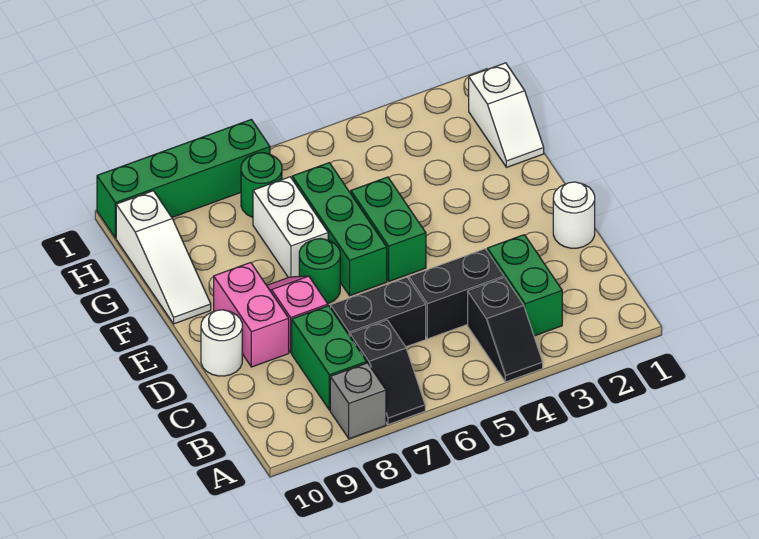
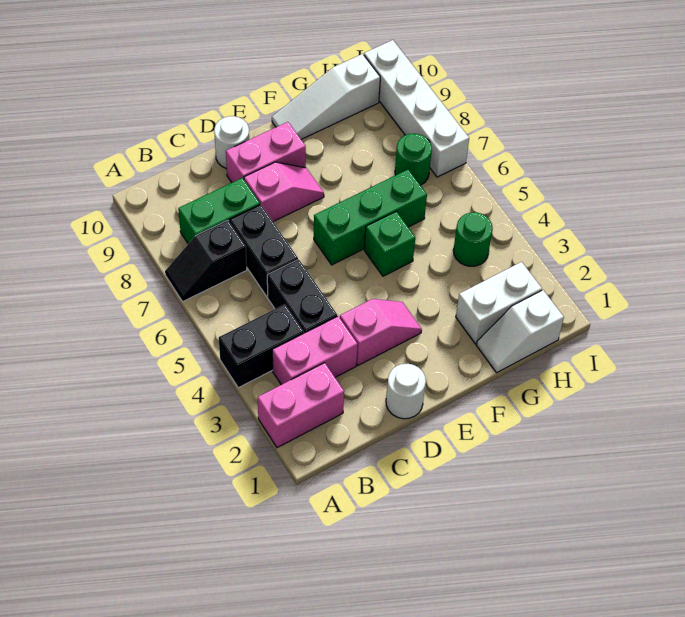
none -> pink 1x2 brick [258,363,344,448]
black 1x2 slope [468,277,543,382] -> black 1x2 brick [219,304,304,388]
grey 1x1 brick [330,363,386,439] -> none
green 1x2 brick [487,235,562,336] -> pink 1x2 brick [272,316,358,385]
none -> pink 1x2 slope [340,299,422,365]
green 1x2 brick [351,177,426,281] -> green 1x1 brick [364,212,415,276]
green 1x1 round brick [299,239,340,304] -> green 1x1 round brick moved to [453,212,493,266]
white 1x2 brick [253,177,328,278] -> white 1x2 brick moved to [456,262,542,344]
green 1x4 brick [97,119,270,238] -> white 1x4 brick [364,40,469,177]

